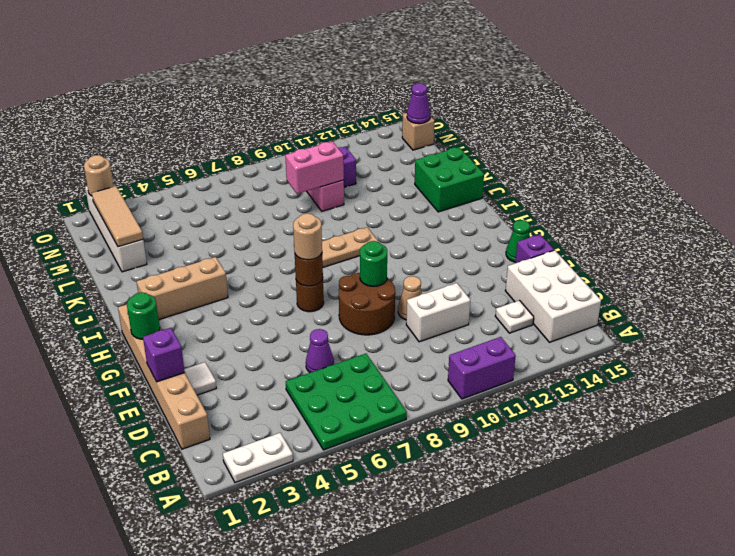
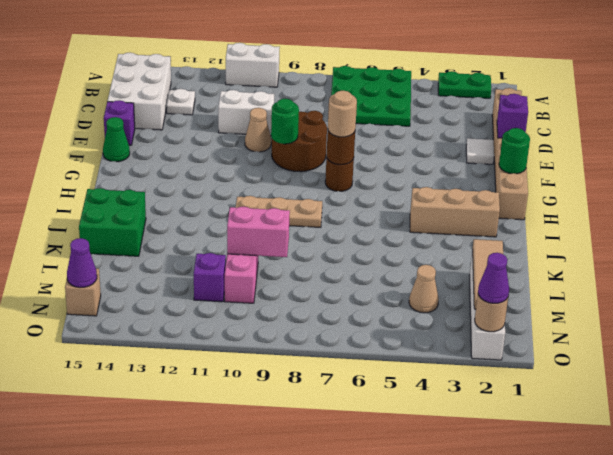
white 1x2 plate [223,433,293,483] -> green 1x2 plate [438,71,491,98]
purple 1x2 brick [448,337,516,399] -> white 1x2 brick [226,43,280,87]
purple 1x1 cone [306,329,334,373] -> purple 1x1 cone moved to [478,253,509,303]
none -> tan 1x1 cone [409,265,439,313]

